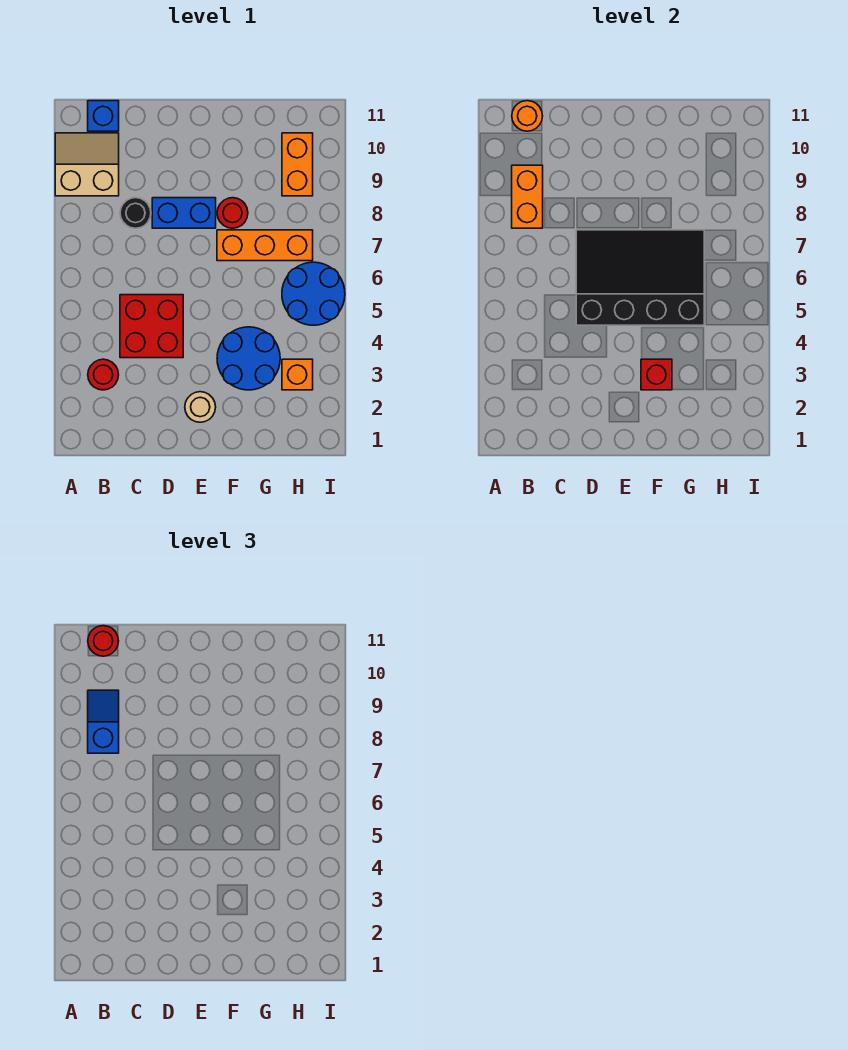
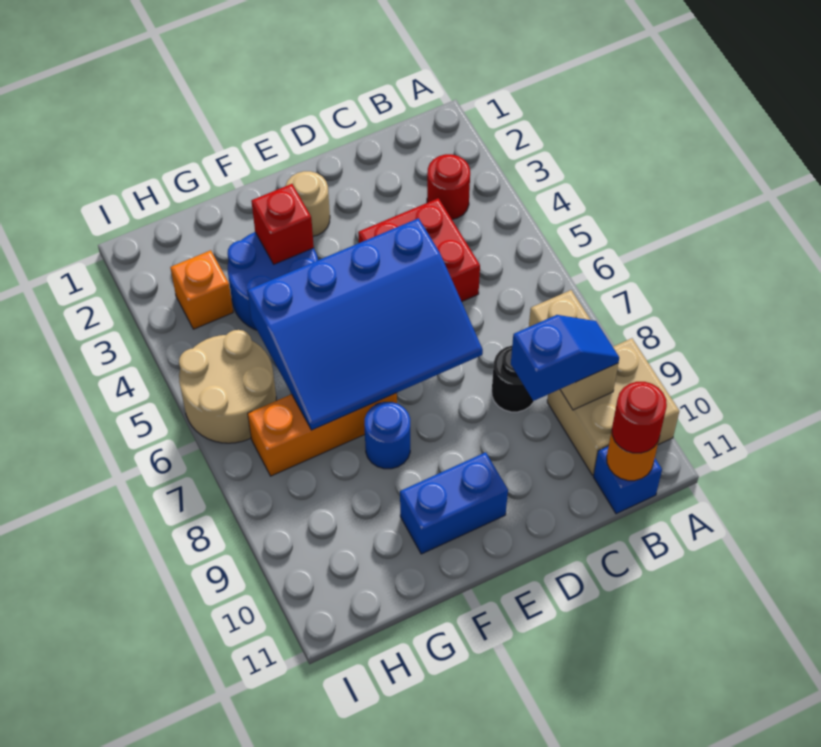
tan 2x2 slope [55,133,119,196] -> tan 2x2 brick [547,338,679,475]
orange 1x2 brick [512,165,543,228] -> tan 1x2 brick [529,290,618,410]
blue 1x2 slope [88,690,119,753] -> blue 1x2 slope turned to [511,315,619,401]
black 3x4 slope [576,230,704,325] -> blue 3x4 slope [247,218,483,430]
blue 1x2 brick [152,198,216,228] -> blue 1x2 brick moved to [400,452,508,554]
red 1x1 round brick [217,198,248,228] -> blue 1x1 round brick [364,402,410,469]
blue 2x2 round brick [282,262,345,325] -> tan 2x2 round brick [179,330,276,443]
orange 1x2 brick [282,133,313,196] -> none

